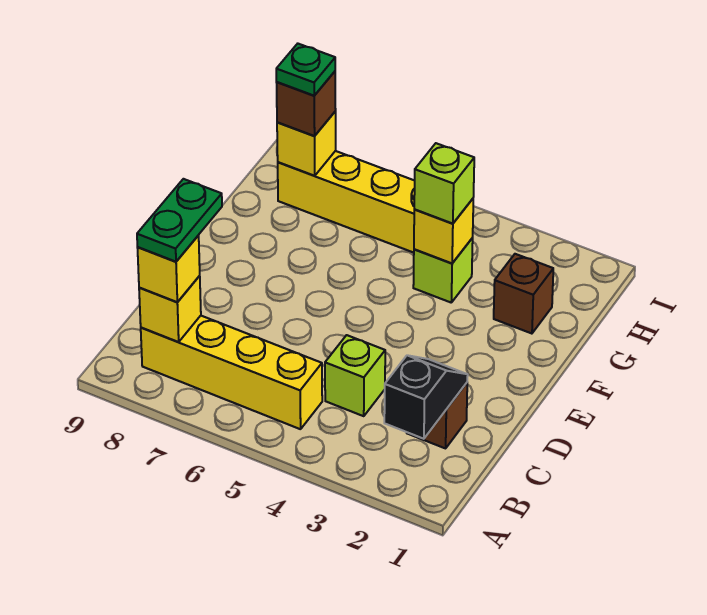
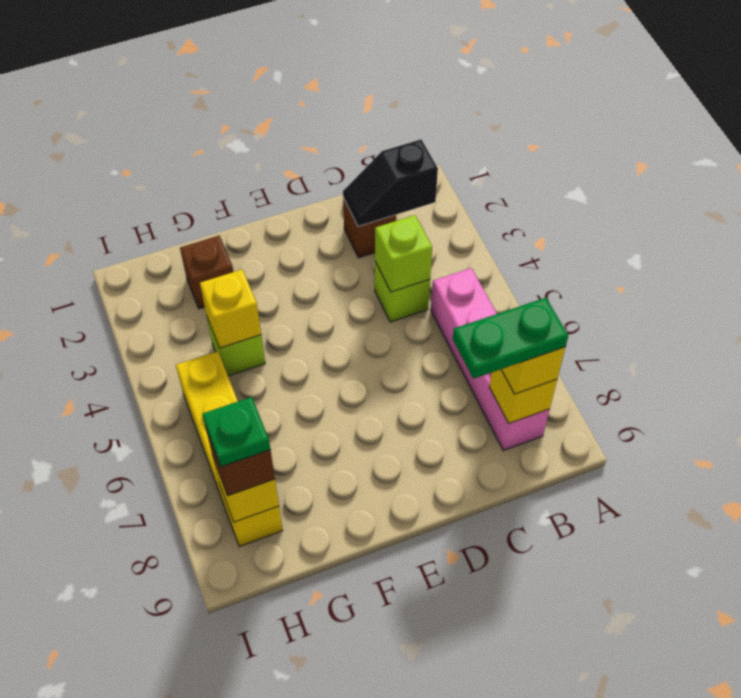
yellow 1x4 brick [141,316,322,429] -> pink 1x4 brick [431,268,550,450]
lime 1x1 brick [414,143,474,224] -> lime 1x1 brick moved to [375,215,432,292]

